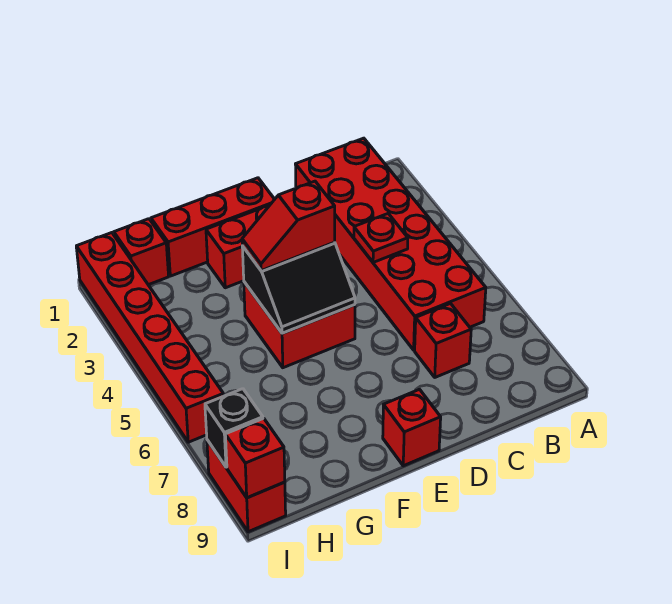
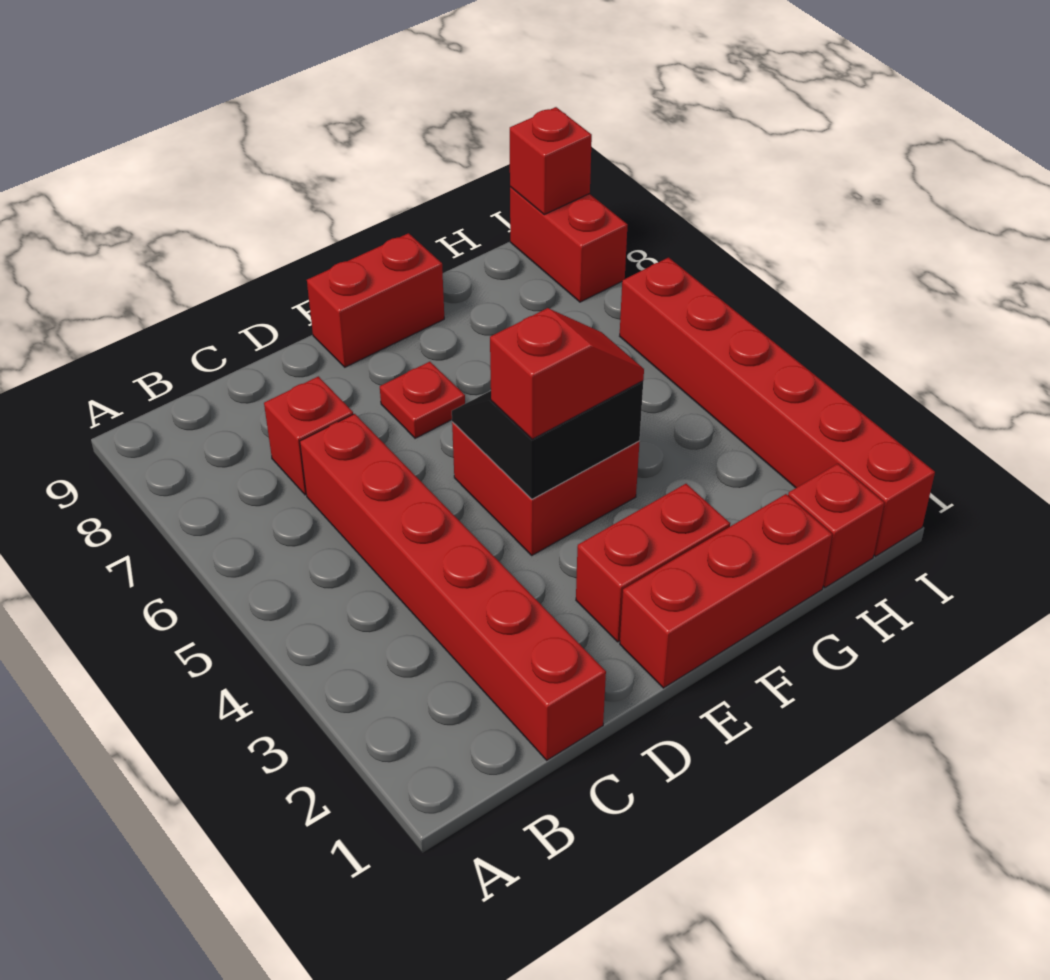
red 2x6 brick [295,138,486,350] -> red 1x6 brick [300,414,606,760]
red 1x1 plate [354,214,408,262] -> red 1x1 plate moved to [380,362,465,438]
red 1x1 brick [383,389,441,466] -> red 1x2 brick [307,233,444,367]
black 1x1 brick [205,389,263,467] -> none

